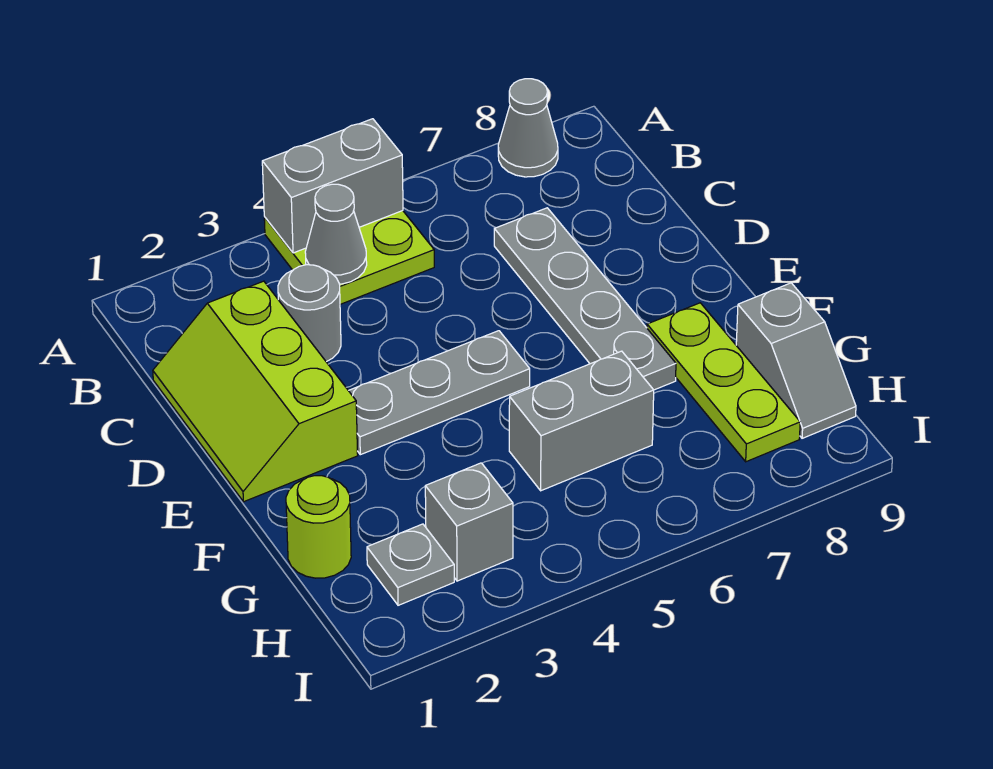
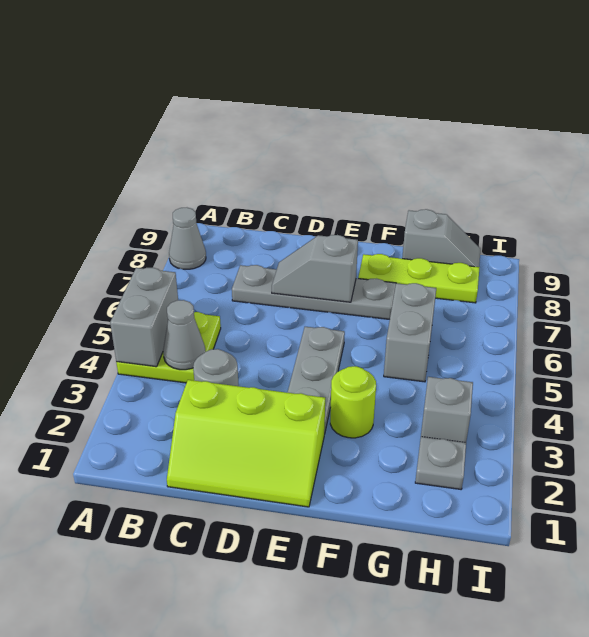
none -> grey 1x2 slope [272,235,358,302]
lime 1x1 round brick [286,476,351,578] -> lime 1x1 round brick moved to [330,366,376,438]

